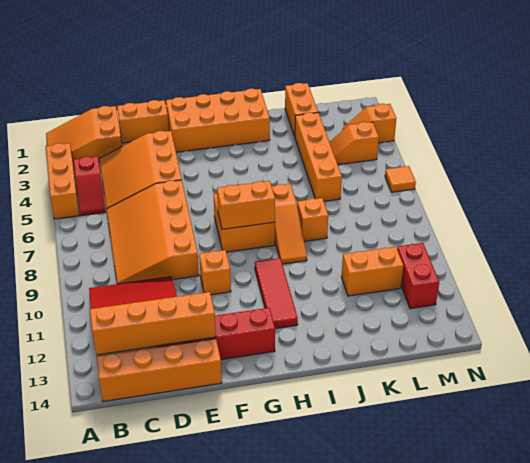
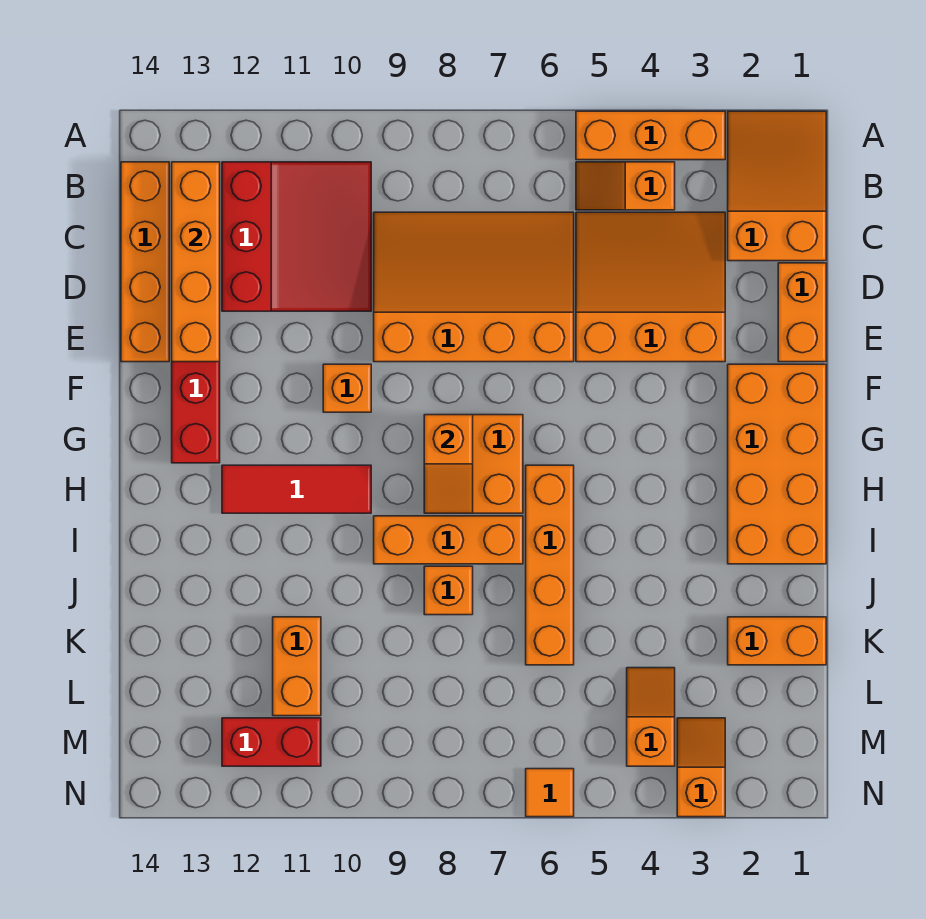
red 1x2 slope [73,156,106,216] -> orange 1x2 slope [576,162,675,210]
orange 1x2 brick [217,181,275,229] -> orange 1x2 slope [424,415,473,513]
orange 1x3 slope [272,184,307,264] -> orange 1x3 brick [374,516,523,564]
orange 1x4 brick [295,113,342,201] -> orange 1x4 brick turned to [526,465,574,665]

